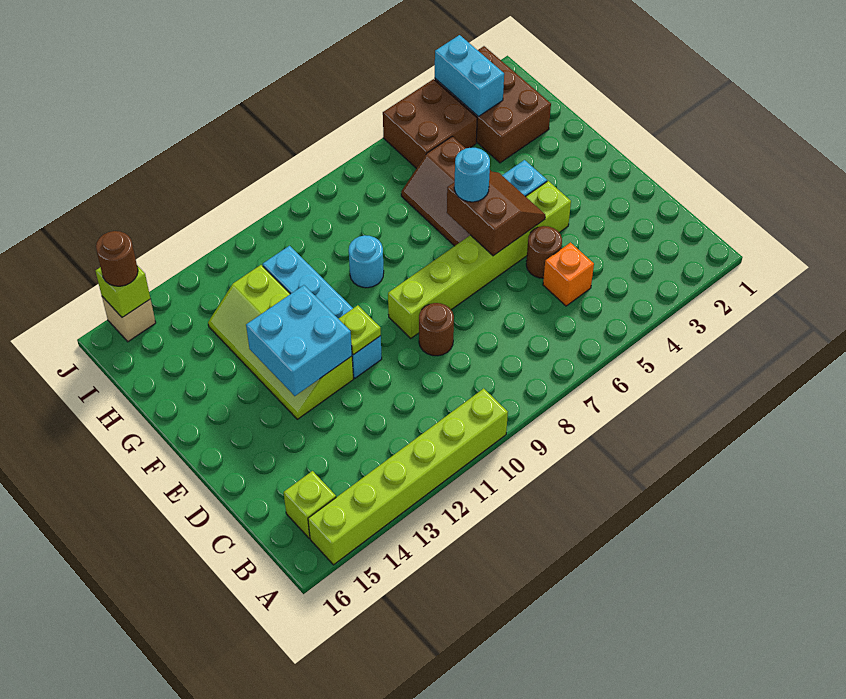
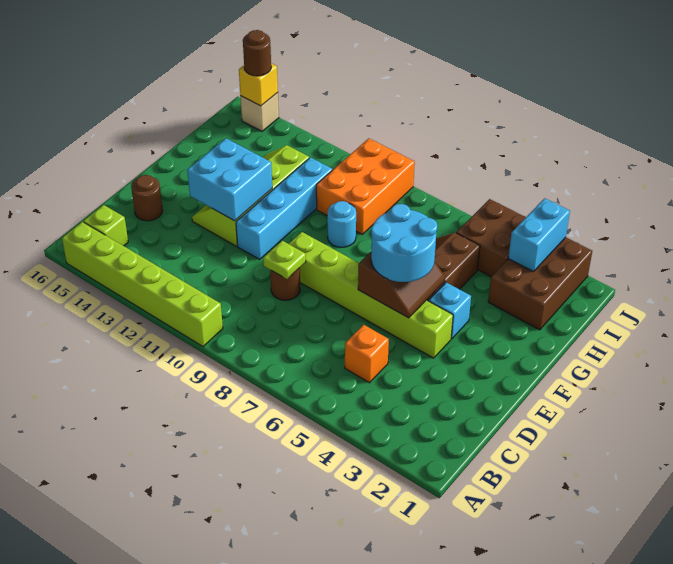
brown 1x1 round brick [526,226,562,278] -> brown 1x1 round brick moved to [131,175,163,221]
lime 1x1 plate [339,305,381,355] -> lime 1x1 plate moved to [263,241,306,279]
cyan 1x1 round brick [454,148,490,202] -> cyan 2x2 round brick [371,204,437,282]
none -> orange 2x3 brick [316,138,415,234]
lime 1x1 brick [95,266,150,317] -> yellow 1x1 brick [239,63,278,106]

